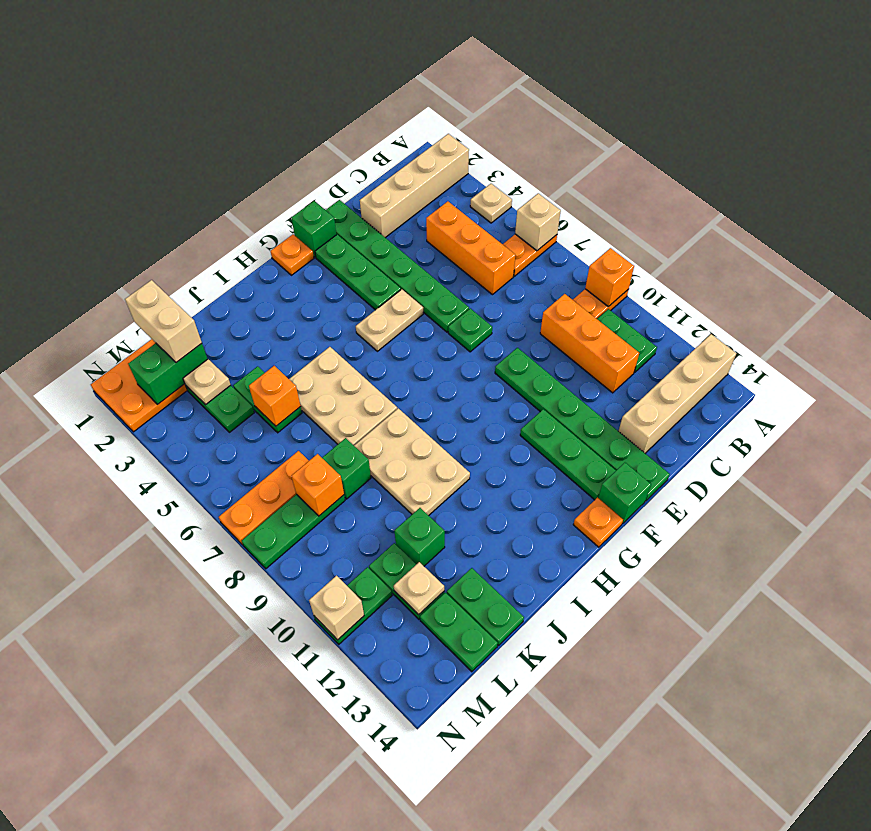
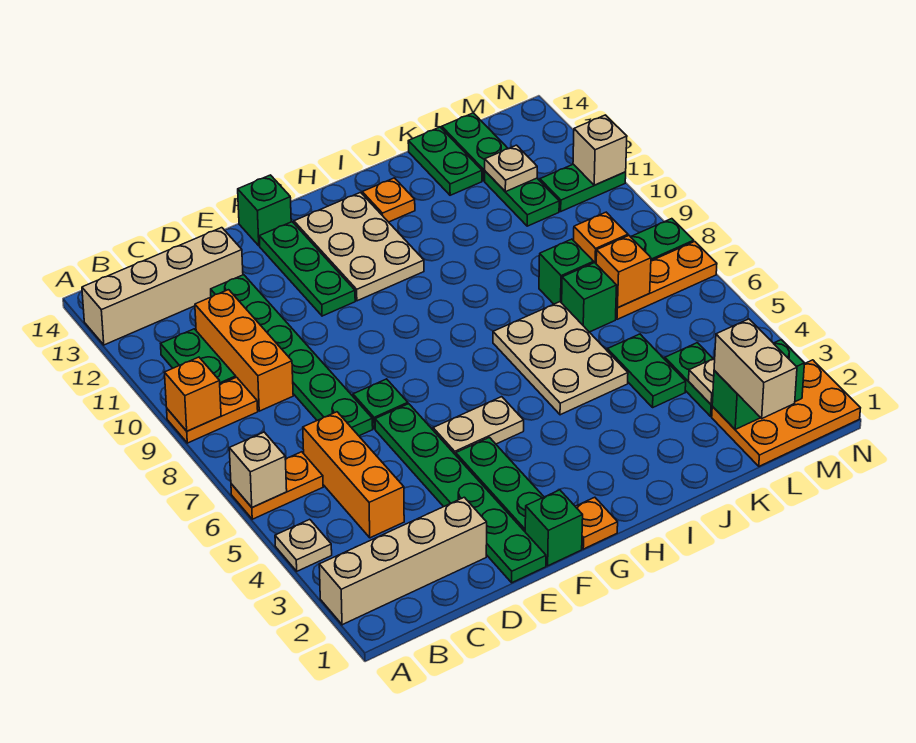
green 1x6 plate [495,348,670,501] -> green 1x6 plate moved to [211,275,373,436]
orange 1x1 plate [573,498,623,547] -> orange 1x1 plate moved to [362,178,415,222]
tan 2x3 plate [354,408,470,516] -> tan 2x3 plate moved to [294,193,424,301]
orange 1x1 brick [249,366,301,426] -> orange 1x1 brick moved to [596,236,651,308]
green 1x1 brick [395,508,445,566] -> green 1x1 brick moved to [562,263,617,332]

